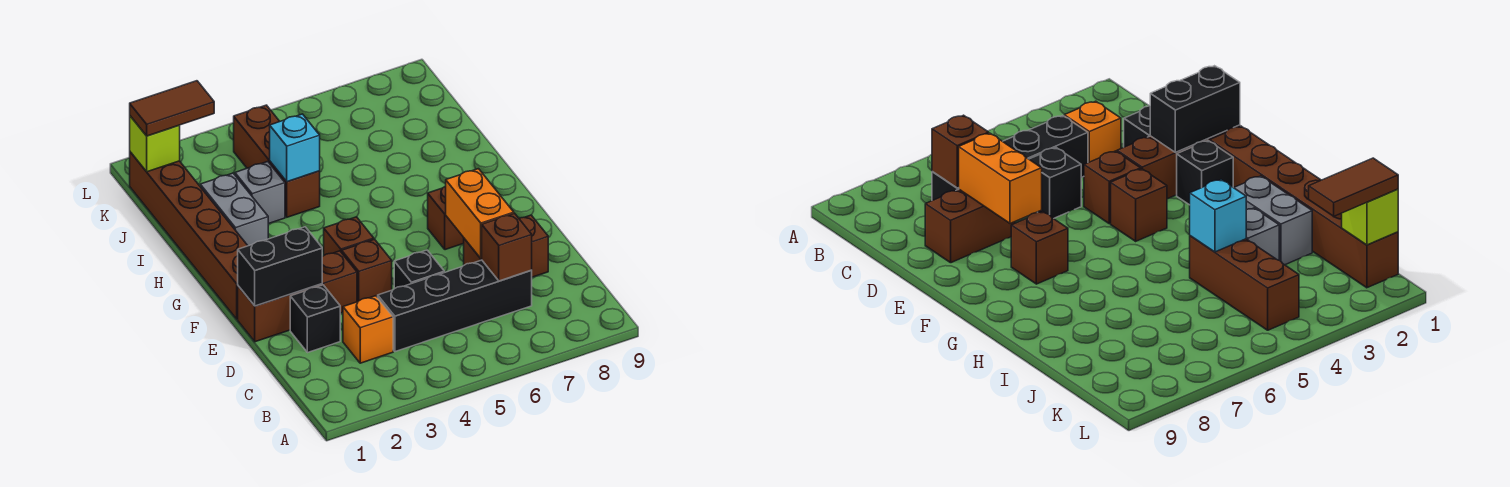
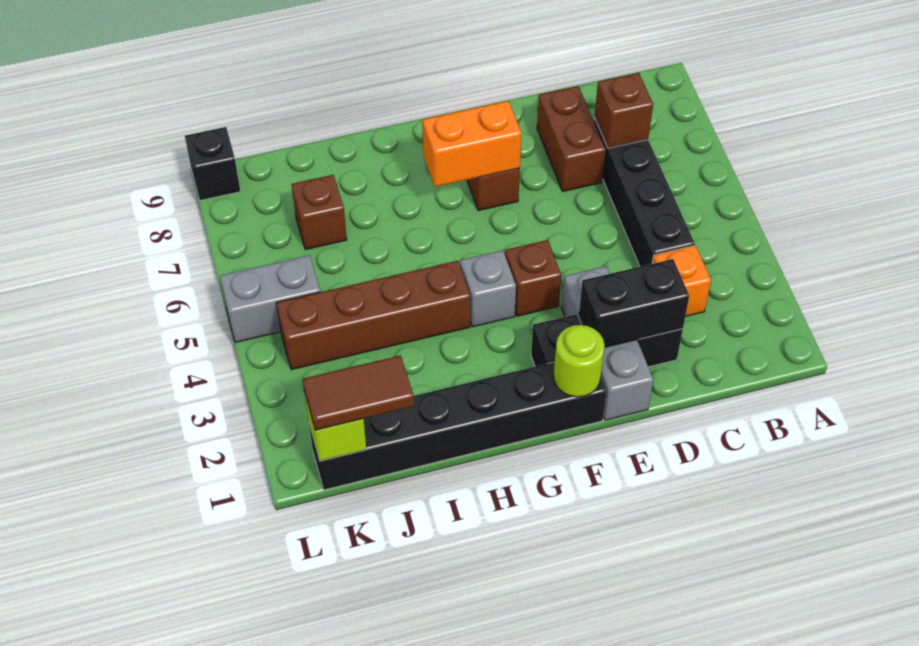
black 1x1 brick [394,250,444,289] -> black 1x1 brick moved to [185,127,240,200]
orange 1x2 brick [446,169,514,258] -> orange 1x2 brick moved to [422,101,522,187]
brown 1x3 brick [238,251,357,342] -> grey 1x3 brick [561,266,653,420]
black 1x2 brick [238,227,322,306] -> black 1x2 brick turned to [579,259,689,347]
brown 1x1 brick [342,239,392,302] -> brown 1x1 brick moved to [292,175,347,250]
brown 1x6 brick [129,152,248,319] -> black 1x6 brick [309,362,607,490]
none -> lime 1x1 round brick [554,325,605,397]
grey 1x2 brick [200,173,268,246] -> grey 1x2 brick moved to [220,255,320,342]
grey 1x1 brick [235,162,285,224] -> grey 1x1 brick moved to [460,250,516,327]
brown 1x3 brick [234,105,320,217] -> brown 1x4 brick [276,261,470,370]
cyan 1x1 brick [270,114,320,182] -> none
brown 1x2 tile [130,81,214,136] -> brown 1x2 tile turned to [303,355,414,430]

